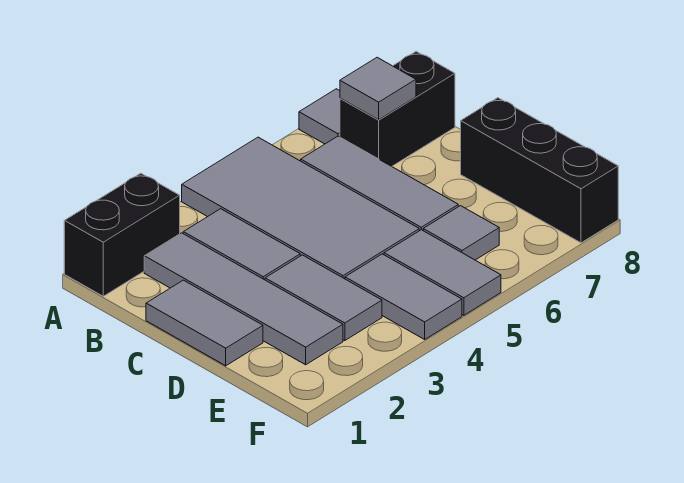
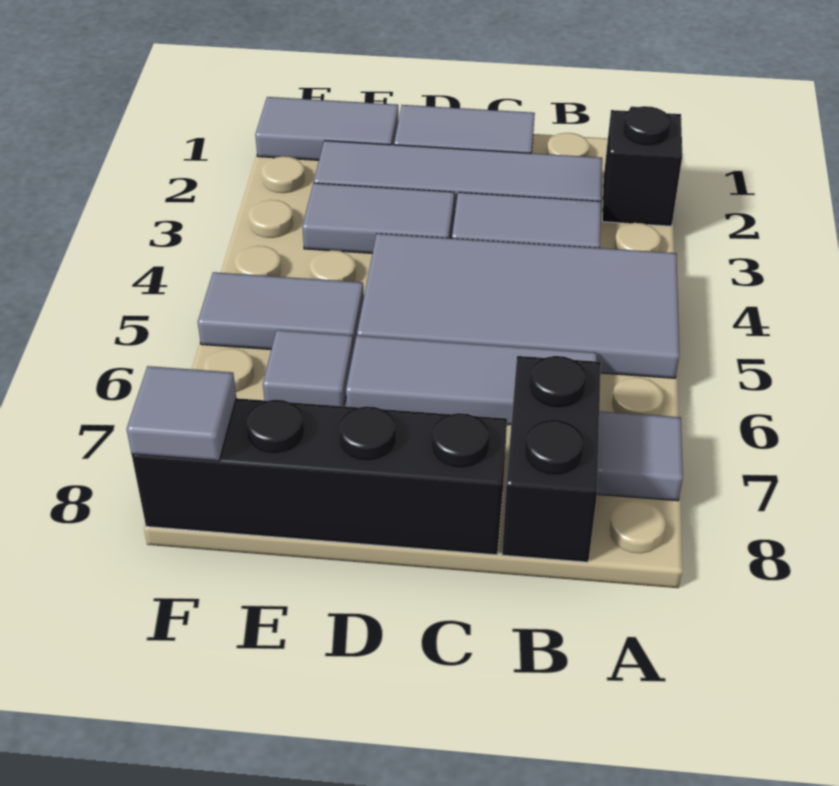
black 1x2 brick [64,173,180,296] -> black 1x1 brick [602,106,682,226]
grey 1x1 tile [340,57,416,120] -> grey 1x1 tile moved to [127,366,236,461]
black 1x3 brick [461,98,618,243] -> black 1x4 brick [132,398,507,555]
grey 1x2 tile [345,254,462,339] -> grey 1x2 tile moved to [255,97,398,160]

